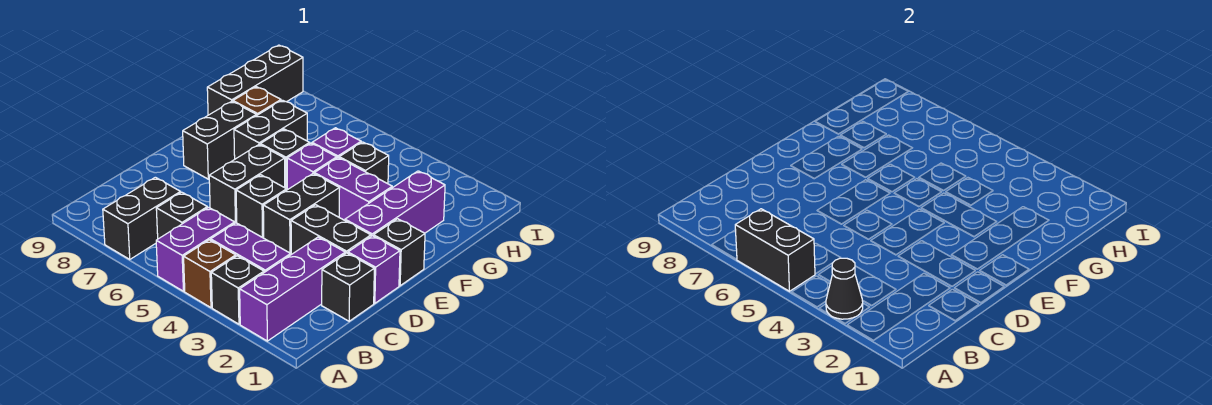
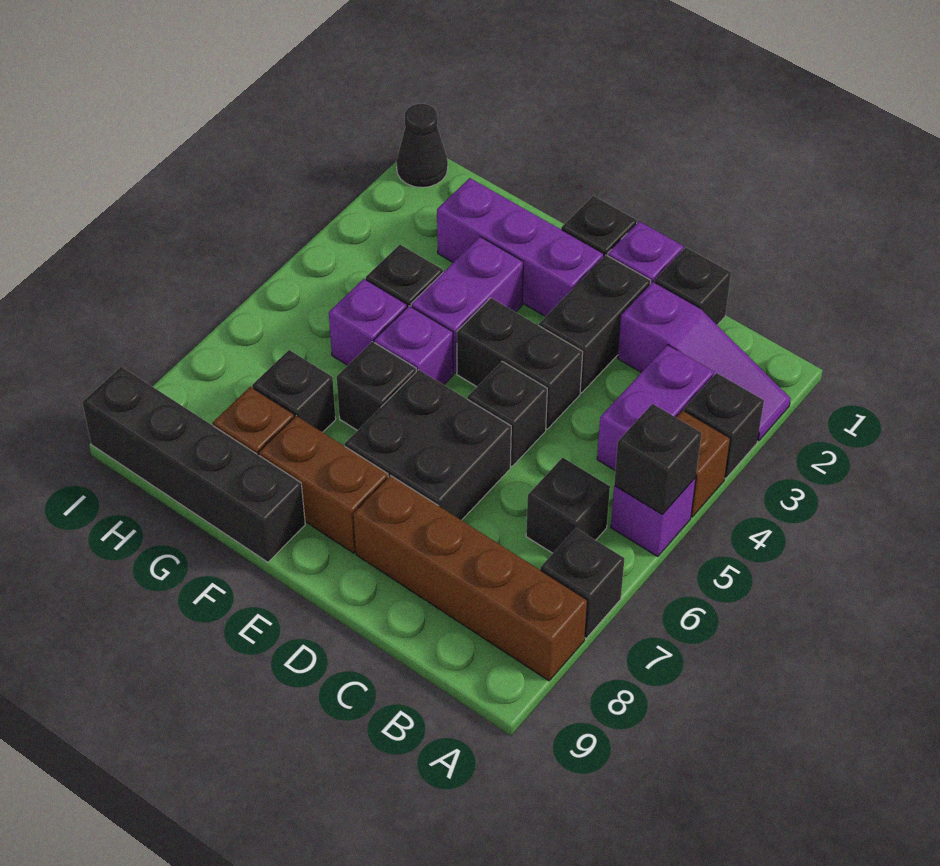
purple 1x3 brick [240,237,345,341] -> purple 1x3 slope [618,282,791,441]
black 1x1 cone [826,258,863,319] -> black 1x1 cone moved to [396,104,448,188]
purple 1x2 brick [156,207,235,291] -> purple 1x1 brick [611,477,696,557]
black 1x2 brick [735,209,815,291] -> black 1x1 brick [614,404,702,515]
black 1x2 brick [103,177,181,259] -> black 1x1 brick [540,528,624,638]
none -> brown 1x4 brick [353,475,587,681]
black 1x2 brick [209,145,285,223] -> black 2x2 brick [345,370,511,520]
black 1x2 brick [183,101,257,179] -> brown 1x2 brick [259,416,388,553]
black 1x2 brick [234,100,307,159] -> black 1x1 brick [252,350,336,432]
black 1x3 brick [207,45,303,115] -> black 1x4 brick [82,367,305,562]

